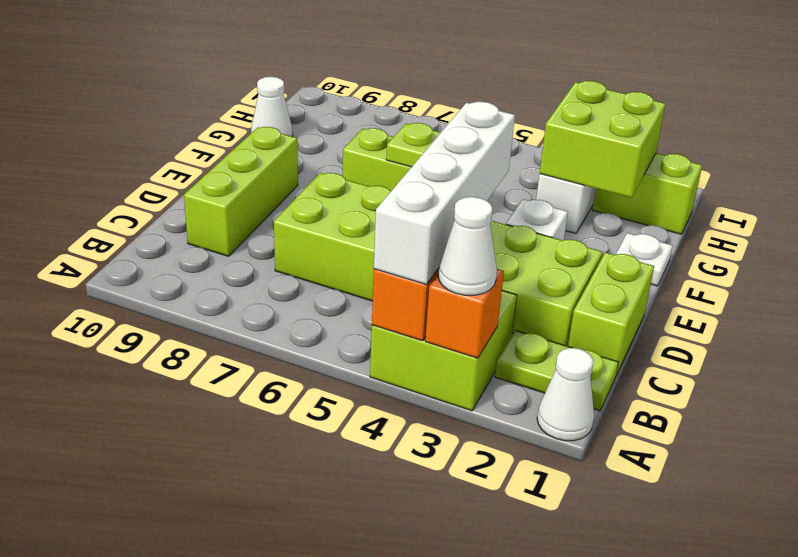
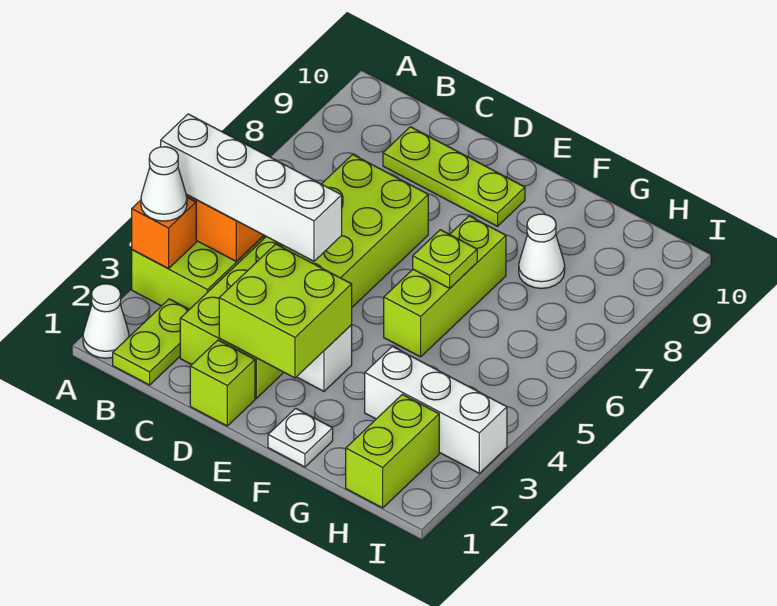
lime 1x2 brick [568,252,654,375] -> lime 1x1 brick [190,340,255,426]
lime 1x3 brick [184,127,298,256] -> lime 1x3 plate [383,127,525,226]
lime 2x2 brick [540,81,665,198] -> lime 2x2 brick moved to [219,244,352,378]
white 1x1 cone [251,77,293,137] -> white 1x1 cone moved to [519,214,565,289]

